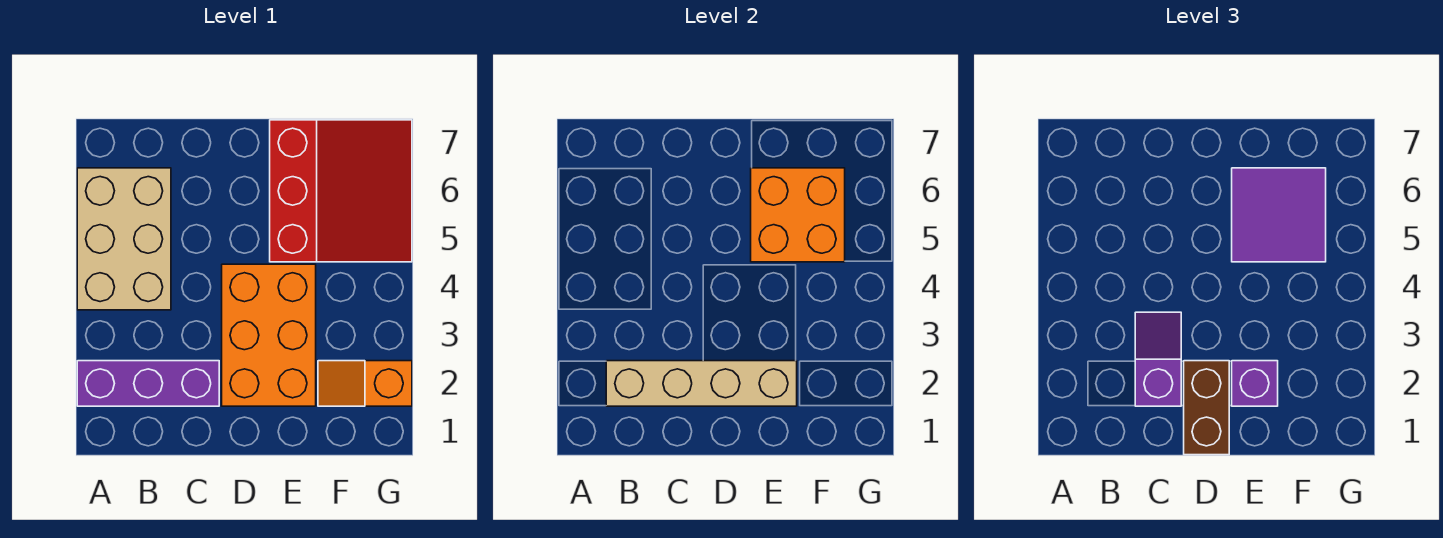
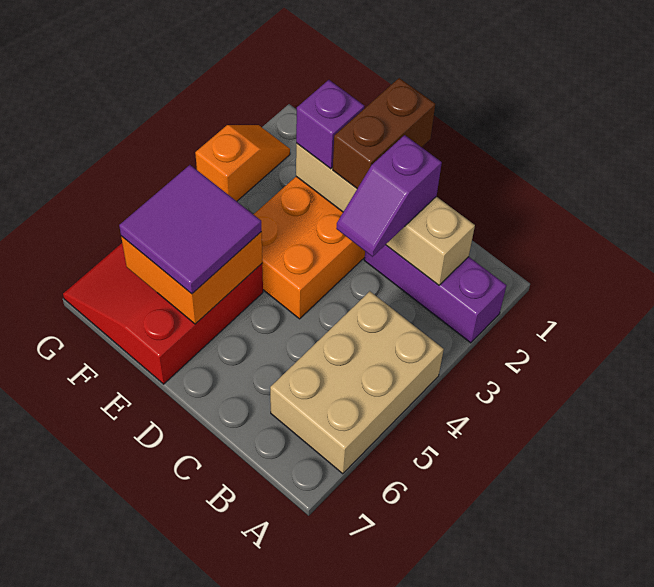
orange 1x2 slope [318,361,412,406] -> orange 1x2 slope turned to [195,125,290,201]

